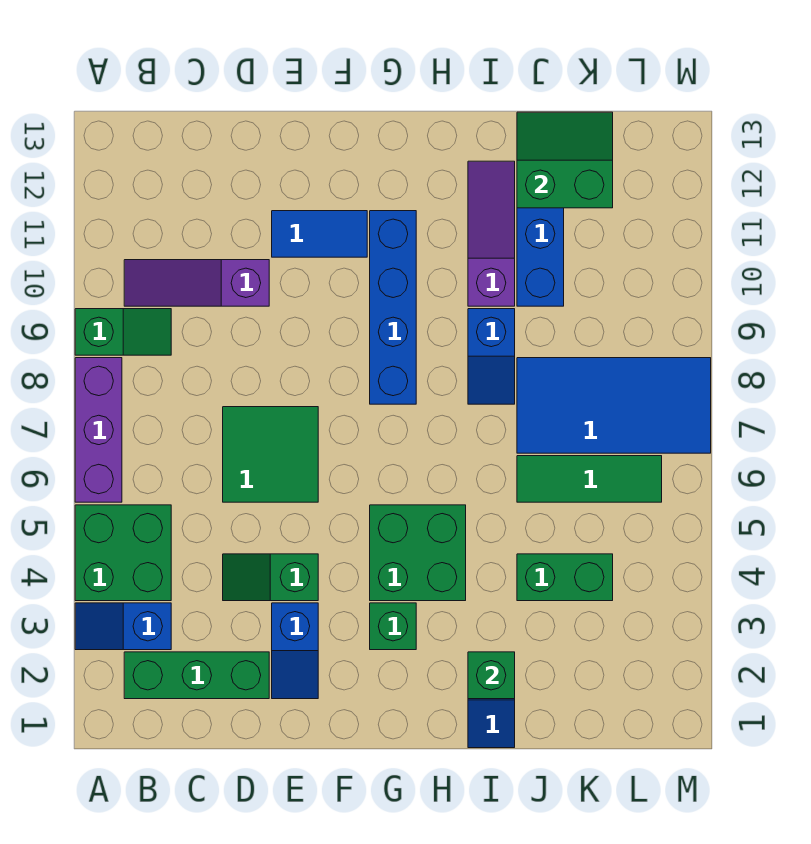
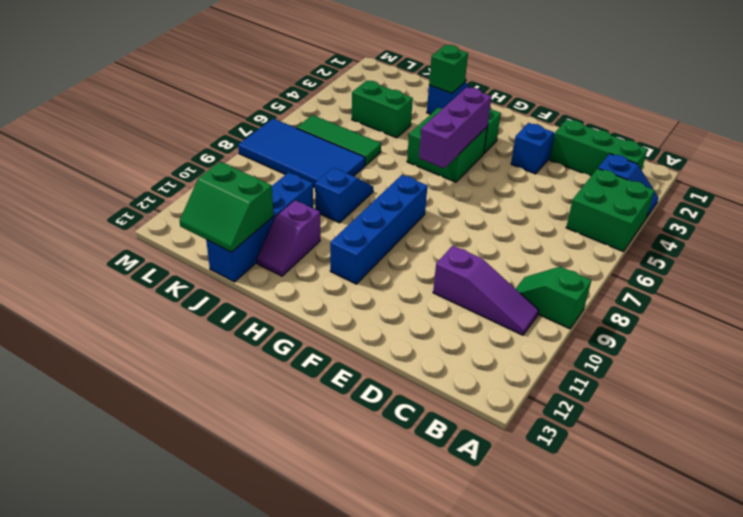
purple 1x3 brick [75,358,122,502] -> purple 1x3 brick moved to [419,87,492,168]
green 1x2 slope [223,554,318,601] -> none
green 2x2 tile [223,407,318,502] -> none
blue 1x2 tile [272,211,367,257] -> none
purple 1x3 slope [468,161,515,306] -> purple 1x2 slope [257,200,320,276]

